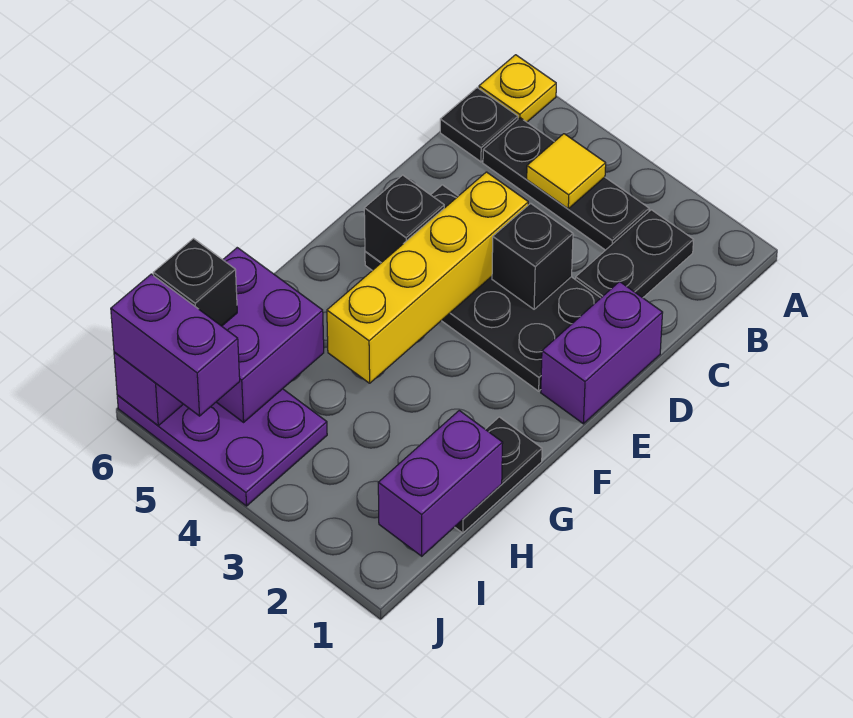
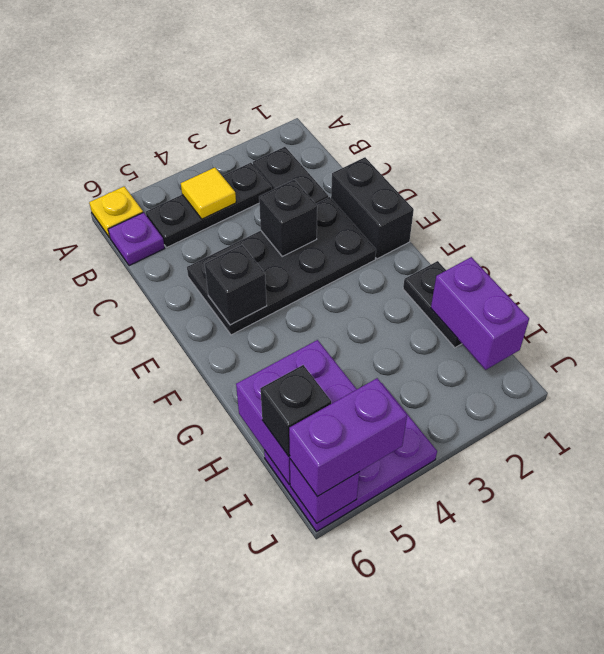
black 1x1 plate [440,88,518,162] -> purple 1x1 plate [108,212,165,266]
purple 1x2 brick [541,281,663,424] -> black 1x2 brick [331,157,414,259]
yellow 1x4 brick [327,172,528,383] -> none

